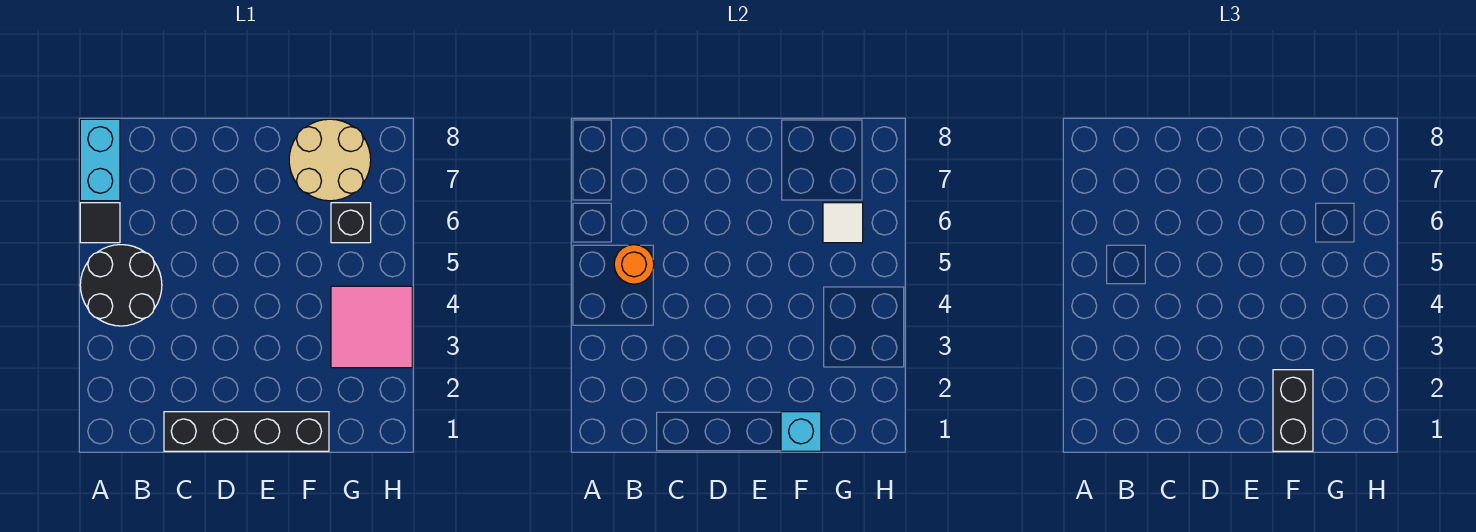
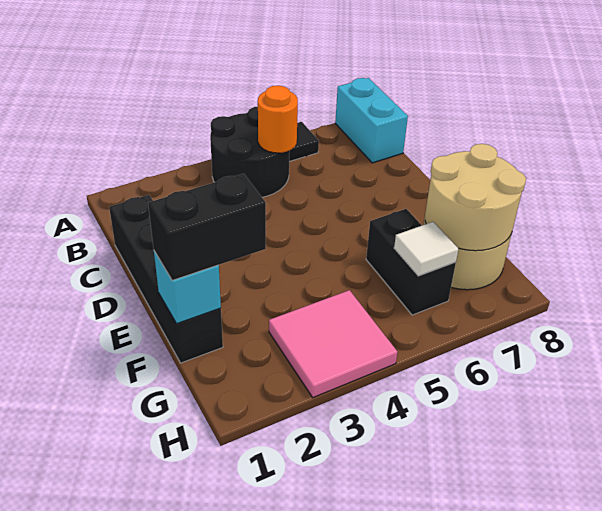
cyan 1x2 brick [80,119,120,201] -> cyan 1x2 brick turned to [335,78,408,163]
none -> tan 2x2 round brick [425,144,526,251]
black 1x1 brick [331,203,371,243] -> black 1x2 brick [366,209,456,315]

